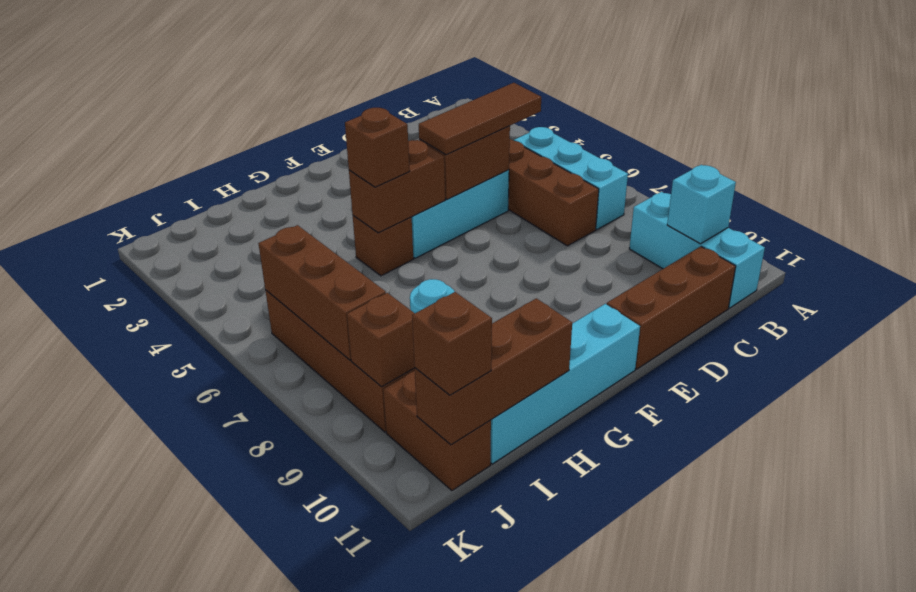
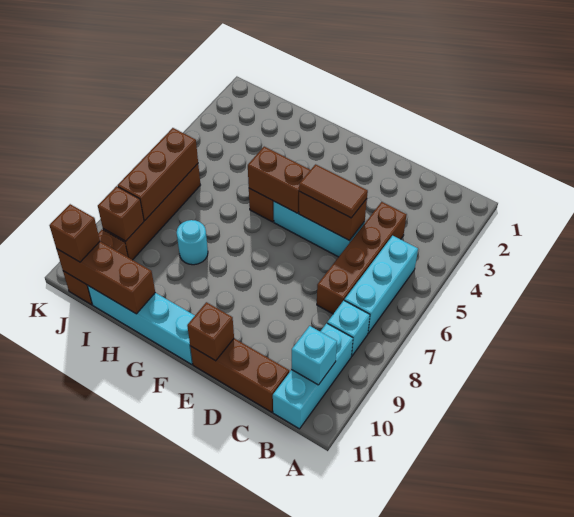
none -> cyan 1x1 brick [327,301,370,356]
brown 1x3 tile [419,83,541,155] -> brown 1x2 tile [299,164,368,218]
brown 1x1 brick [345,108,410,187] -> brown 1x1 brick moved to [187,302,234,361]

